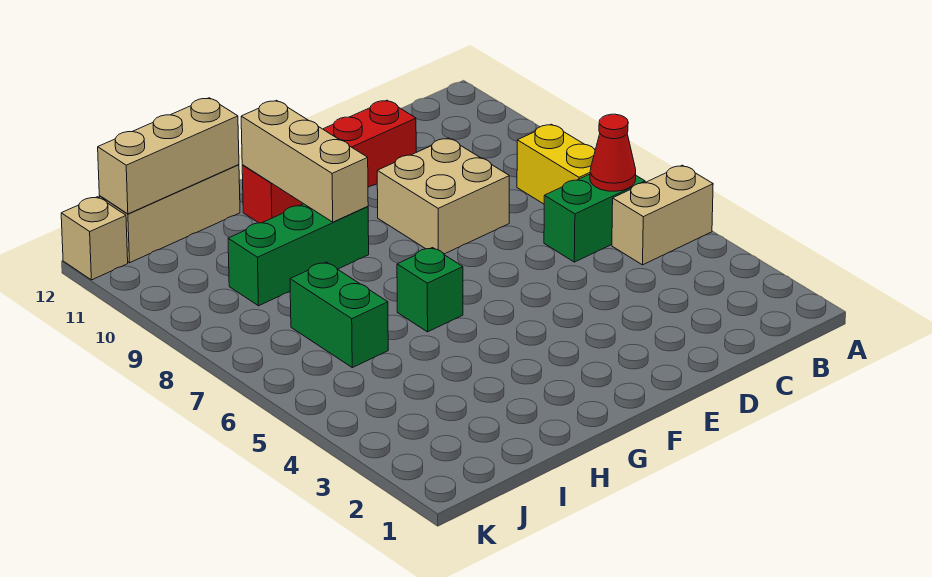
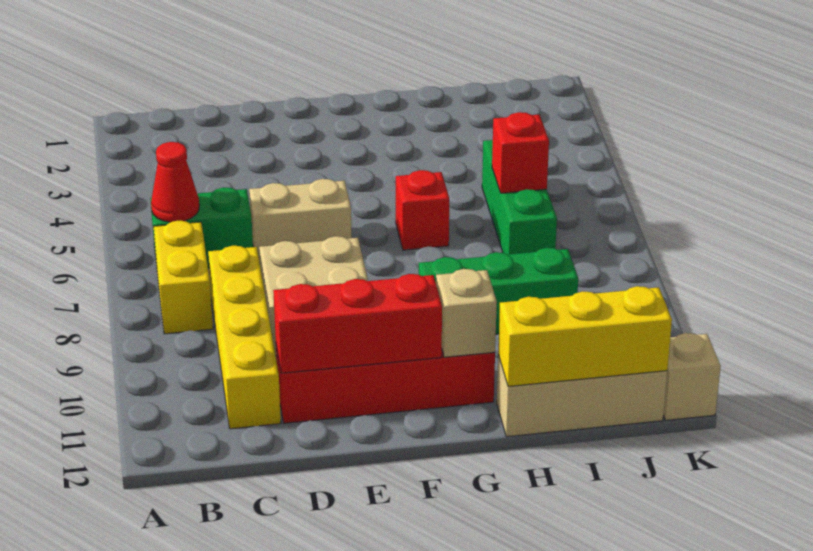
tan 1x2 brick [612,165,713,265] -> tan 1x2 brick moved to [249,179,352,263]
none -> yellow 1x4 brick [208,246,281,429]
none -> red 1x3 brick [273,274,442,373]
green 1x1 brick [397,248,463,332] -> red 1x1 brick [396,170,449,250]
tan 1x3 brick [241,100,368,222] -> tan 1x1 brick [436,269,497,357]
tan 1x3 brick [98,98,239,214] -> yellow 1x3 brick [498,286,672,386]
green 1x2 brick [290,262,388,368] -> green 1x3 brick [482,140,557,255]
none -> red 1x1 brick [492,112,549,193]

